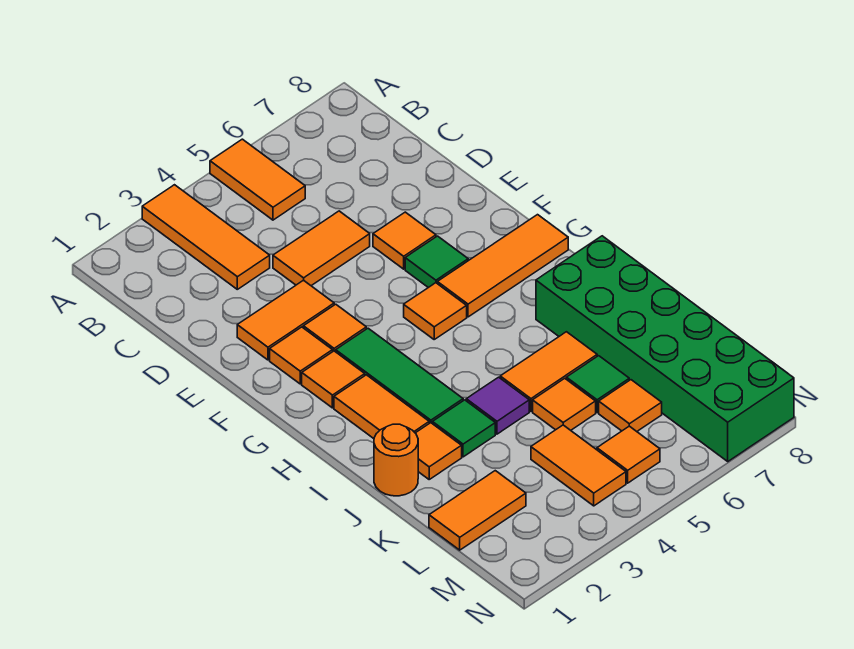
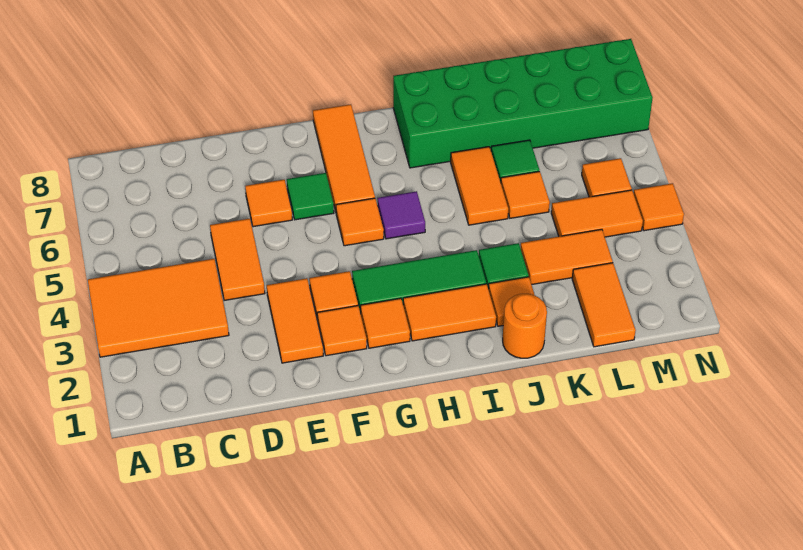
orange 1x3 tile [142,185,270,289] -> orange 2x3 tile [88,259,229,357]
orange 1x2 tile [210,139,305,220] -> orange 1x2 tile moved to [521,229,613,285]
purple 1x1 tile [466,377,529,434] -> purple 1x1 tile moved to [377,191,425,239]
orange 1x1 tile [599,380,662,431] -> orange 1x1 tile moved to [634,183,684,231]

